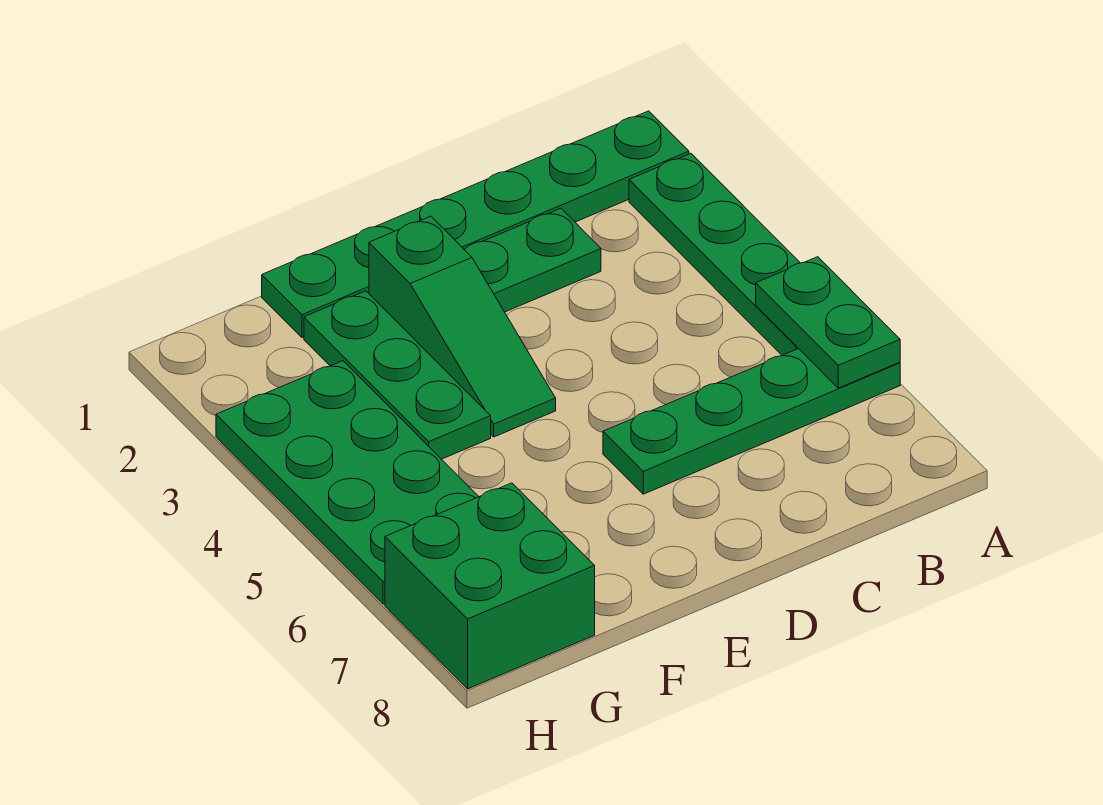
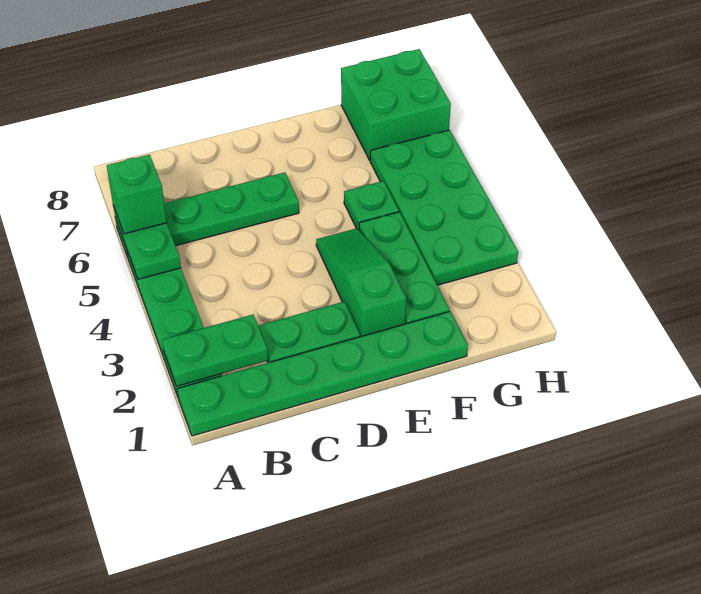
none -> green 1x2 plate [162,315,268,386]
none -> green 1x1 brick [107,155,167,234]
none -> green 1x1 plate [344,181,399,230]

